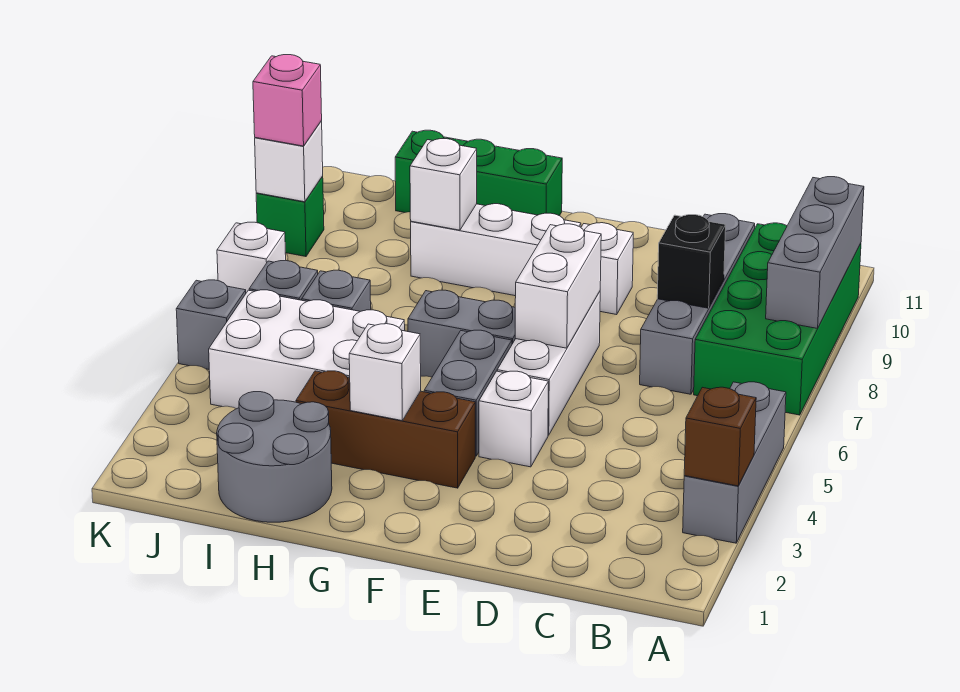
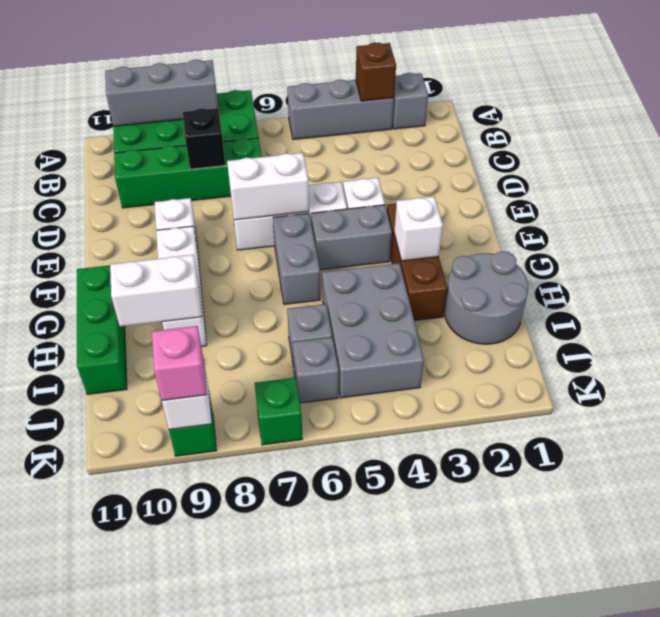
grey 1x4 brick [640,214,755,394] -> green 1x4 brick [114,138,261,208]
white 2x3 brick [209,290,405,409] -> grey 2x3 brick [322,263,424,398]
white 1x1 brick [410,139,477,230] -> white 1x2 brick [110,255,202,327]
grey 1x1 brick [176,280,246,369] -> grey 1x1 brick moved to [392,73,428,129]
white 1x1 brick [217,222,286,293] -> green 1x1 brick [255,378,303,445]

